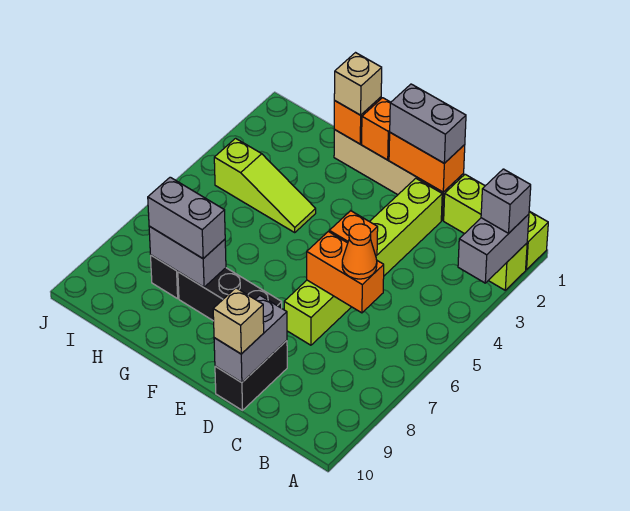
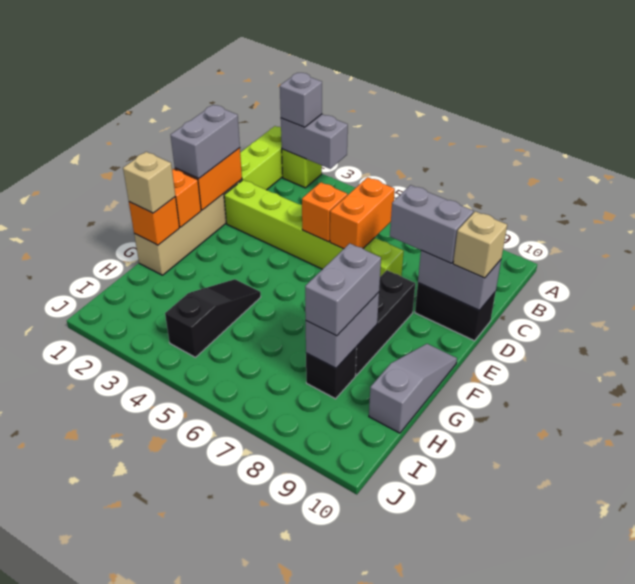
orange 1x1 cone [342,224,377,279] -> none
none -> grey 1x2 brick [390,185,473,263]
none -> grey 1x3 slope [369,344,457,433]
lime 1x3 slope [214,138,316,232] -> black 1x3 slope [165,279,261,357]

